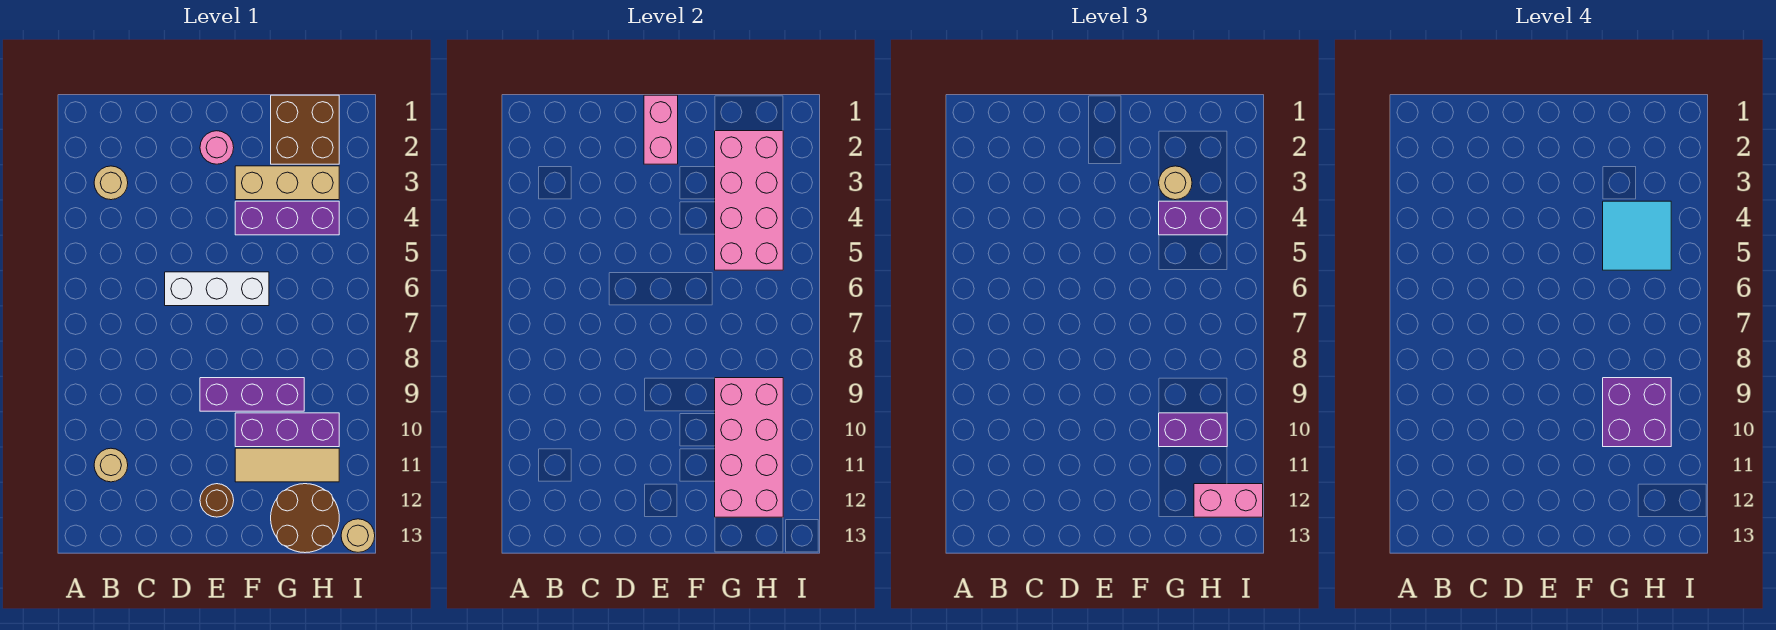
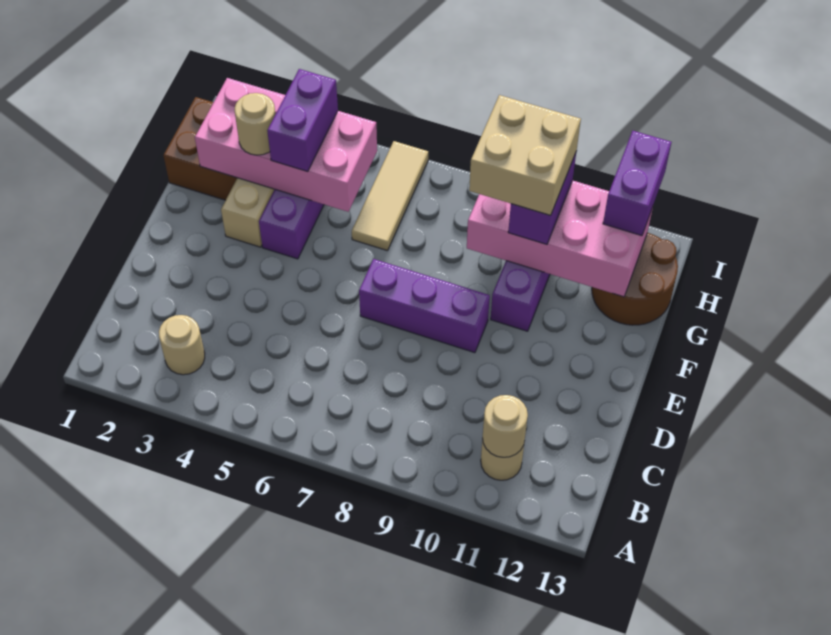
white 1x3 brick [165,272,269,306] -> none
pink 1x2 brick [644,95,678,164] -> none
pink 1x1 round brick [200,131,234,164] -> none
purple 1x3 brick [200,378,304,411] -> purple 1x3 brick turned to [359,259,490,353]
brown 1x1 round brick [200,484,234,517] -> none
tan 1x3 tile [235,448,339,482] -> tan 1x3 tile moved to [352,141,428,251]
cyan 2x2 tile [1603,201,1671,270] -> none
purple 2x2 brick [1603,378,1671,447] -> tan 2x2 brick [469,95,581,215]
pink 1x2 brick [1194,484,1263,517] -> purple 1x2 brick [603,131,671,236]
tan 1x1 round brick [341,519,375,552] -> tan 1x1 round brick moved to [482,395,528,457]

